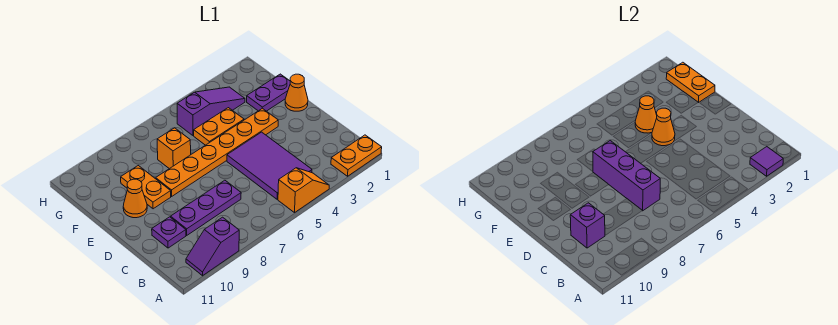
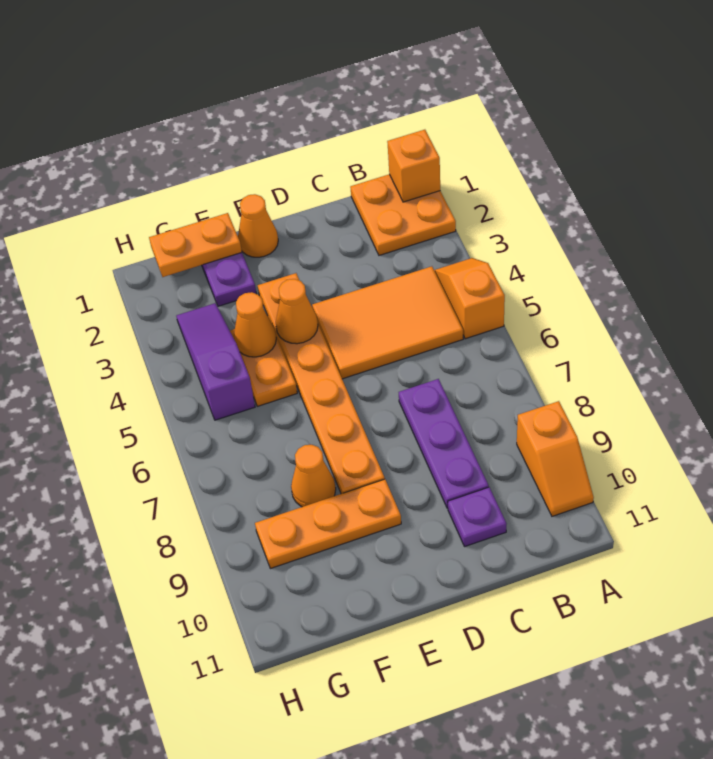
orange 1x2 plate [331,135,382,176] -> orange 2x2 plate [350,174,456,255]
purple 1x1 tile [750,147,783,176] -> none
purple 1x2 slope [186,217,239,276] -> orange 1x2 slope [517,401,594,516]
purple 2x3 tile [227,132,312,199] -> orange 2x3 tile [312,266,463,379]
purple 1x3 brick [593,141,660,211] -> none
purple 1x1 brick [570,203,605,248] -> none
orange 1x2 plate [121,166,171,209] -> orange 1x3 plate [255,479,401,569]
orange 1x1 cone [123,179,147,218] -> orange 1x1 cone moved to [291,445,336,507]
orange 1x1 brick [157,128,191,169] -> orange 1x1 brick moved to [387,130,440,202]

